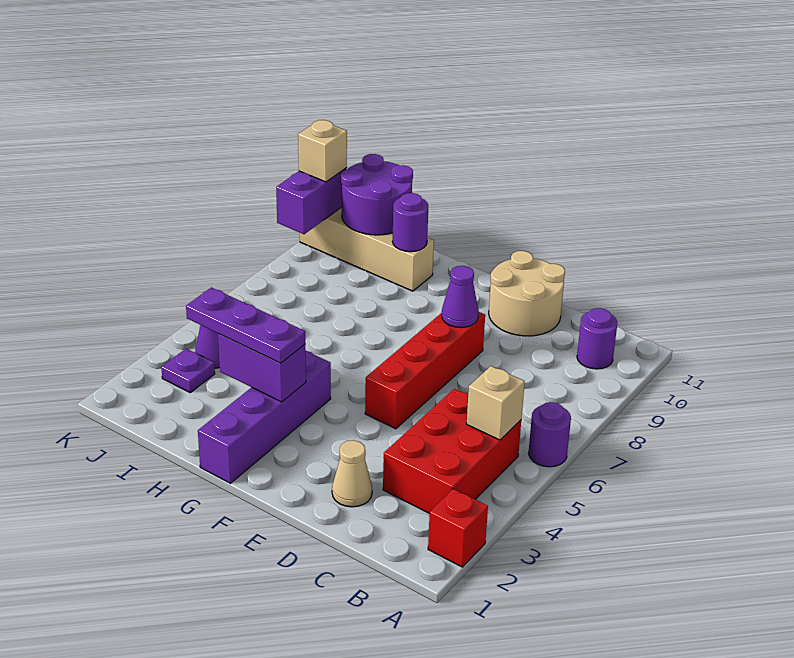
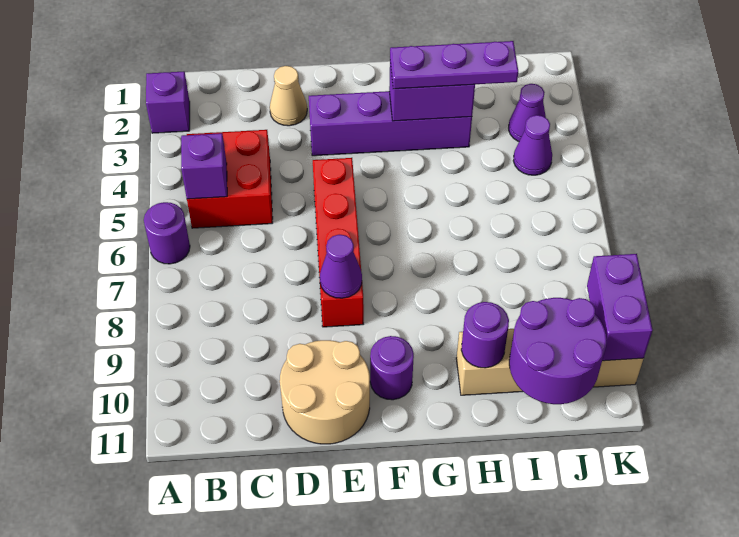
red 1x1 brick [428,489,488,567] -> purple 1x1 brick [146,72,190,133]
red 2x3 brick [383,389,521,514] -> red 2x2 brick [187,130,273,228]
tan 1x1 brick [467,366,525,440] -> purple 1x1 brick [181,133,227,199]
purple 1x1 round brick [577,308,617,369] -> purple 1x1 round brick moved to [370,336,414,400]
purple 1x4 brick [198,351,331,483] -> purple 1x4 brick turned to [309,91,472,156]
purple 1x1 plate [161,349,215,393] -> purple 1x1 cone [509,84,546,141]
tan 1x1 brick [298,120,347,182] -> none

